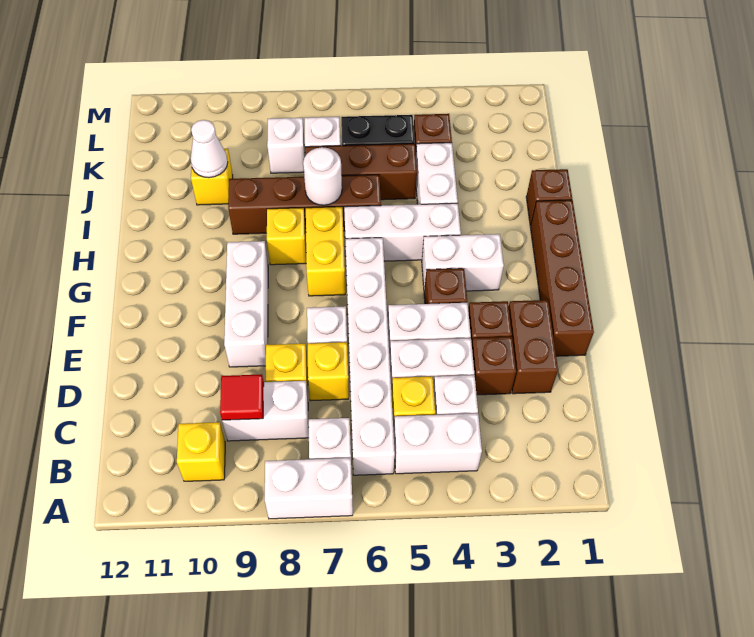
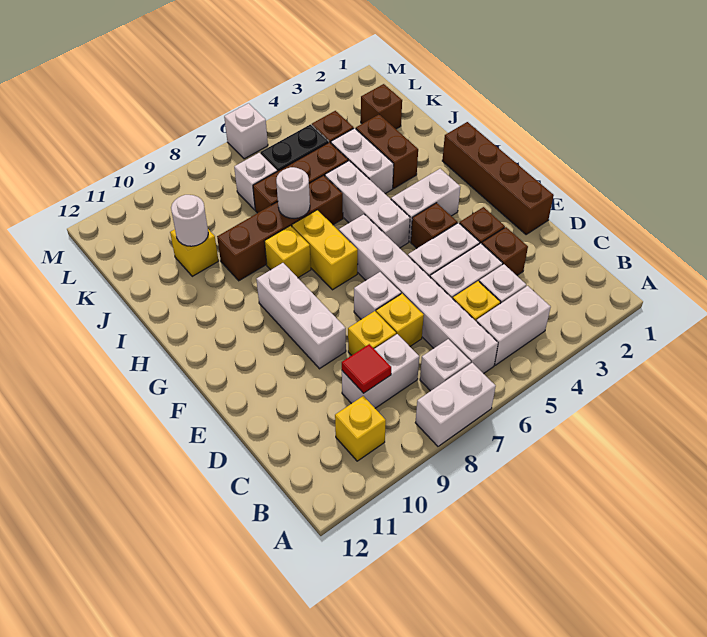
brown 1x2 brick [509,300,558,394] -> brown 1x2 brick moved to [356,115,418,188]
white 1x3 brick [344,203,461,261] -> white 1x3 brick turned to [325,161,410,248]
brown 1x1 brick [526,169,572,225] -> brown 1x1 brick moved to [361,84,402,129]
white 1x1 cone [191,120,228,178] -> white 1x1 round brick [171,195,208,246]
white 1x1 brick [267,118,305,173] -> white 1x1 brick moved to [224,103,268,159]

